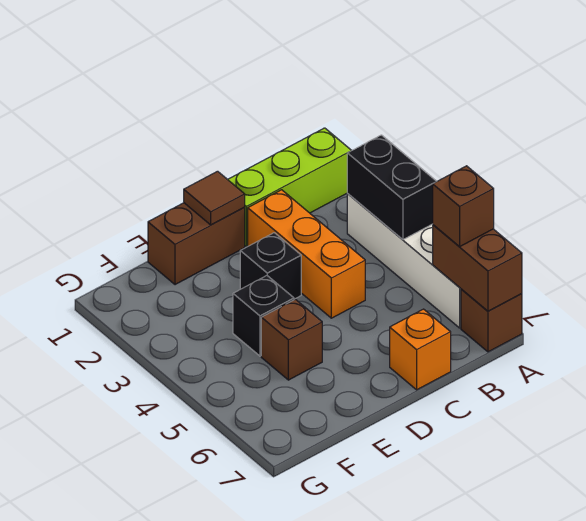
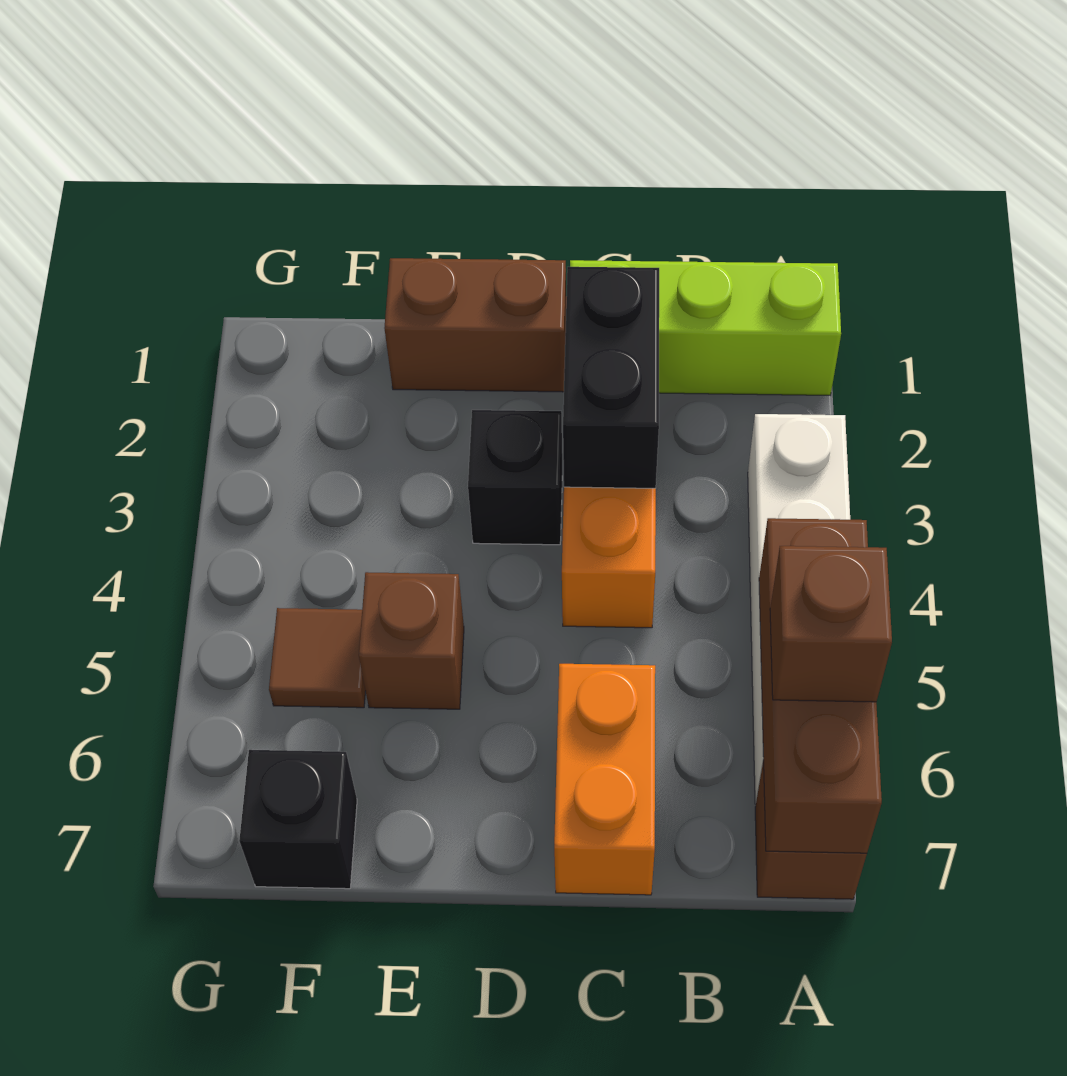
black 1x2 brick [347,135,437,240] -> black 1x2 brick moved to [563,267,659,488]
brown 1x2 brick [433,225,522,311] -> brown 1x3 brick [759,518,882,853]
orange 1x1 brick [390,309,451,390] -> orange 1x2 brick [554,664,655,895]
brown 1x1 tile [184,171,245,225] -> brown 1x1 tile moved to [269,608,365,708]
black 1x1 brick [233,276,294,356] -> black 1x1 brick moved to [239,750,357,889]

